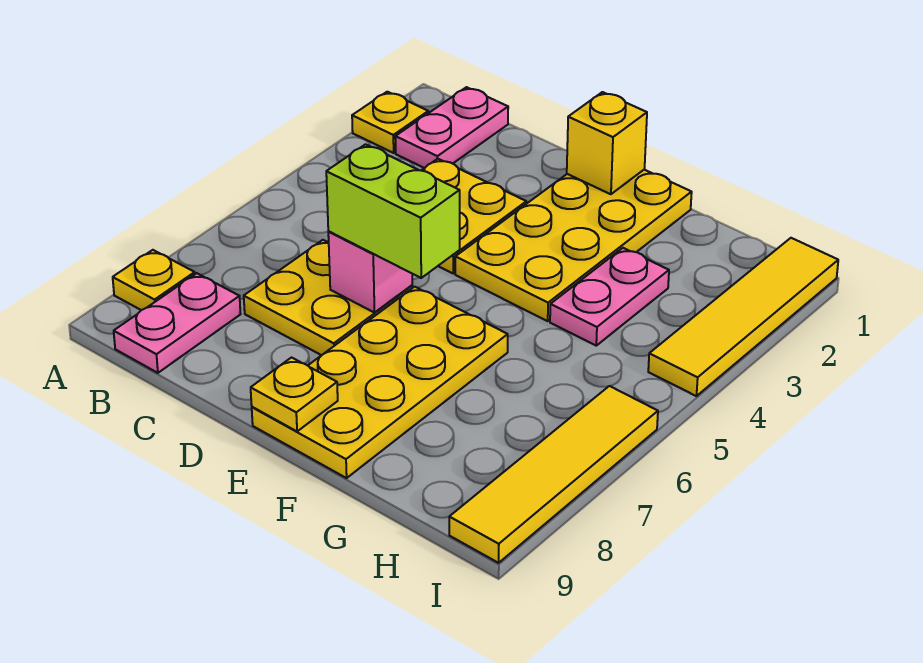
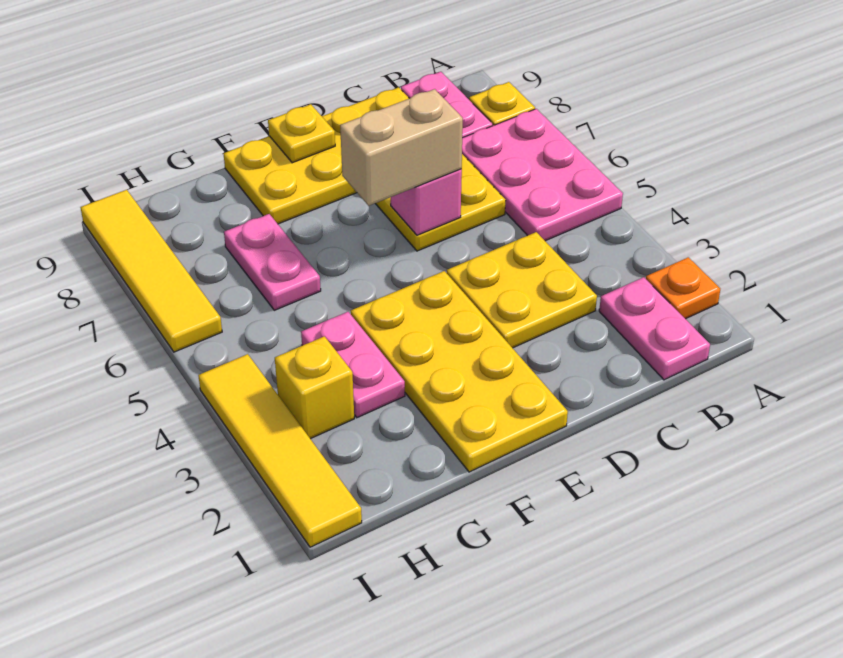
yellow 1x1 plate [352,92,428,153] -> orange 1x1 plate [646,257,720,319]
none -> pink 2x3 plate [462,109,623,241]
lime 1x2 brick [326,144,460,278] -> tan 1x2 brick [340,89,463,206]
yellow 1x1 brick [567,92,647,194] -> yellow 1x1 brick moved to [275,336,354,439]
yellow 2x4 plate [252,287,508,478] -> yellow 2x4 plate turned to [224,87,409,224]
none -> pink 1x2 plate [224,214,321,310]

